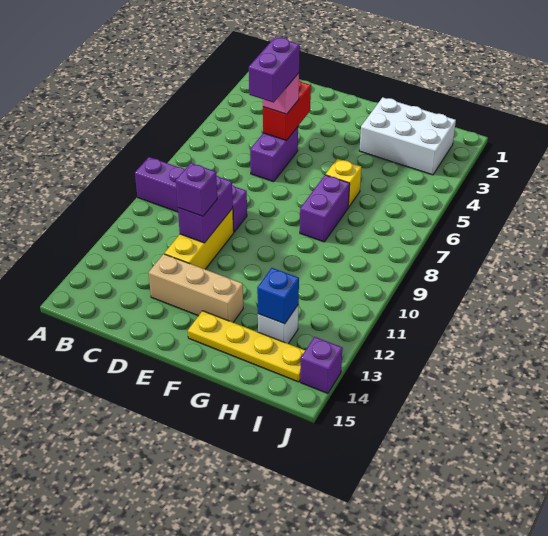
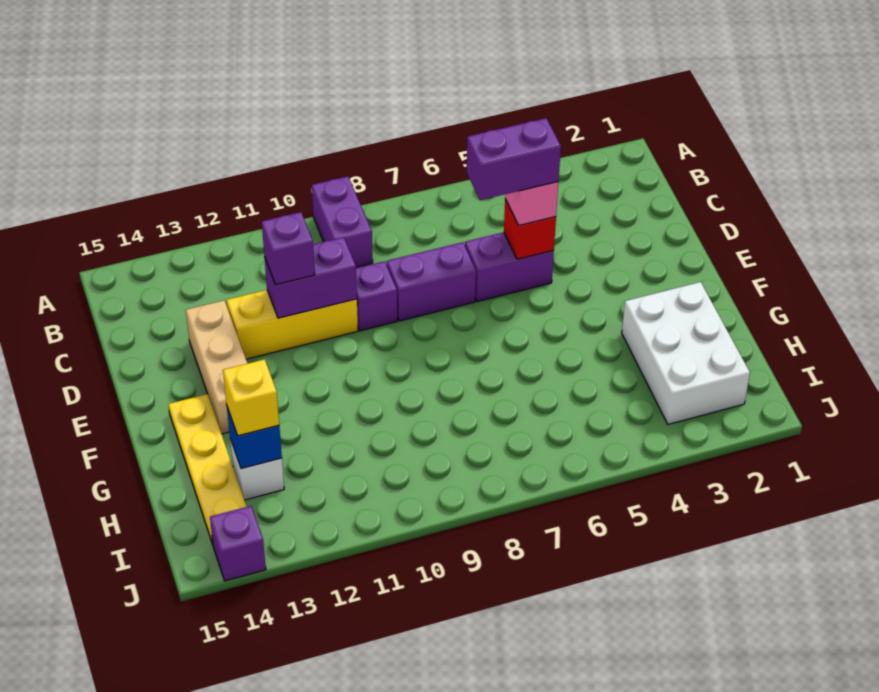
red 1x2 brick [263,80,311,140] -> red 1x1 brick [504,199,556,259]
yellow 1x1 brick [326,159,361,207] -> yellow 1x1 brick moved to [223,359,279,436]
purple 1x2 brick [300,175,350,242] -> purple 1x2 brick moved to [387,242,476,321]

